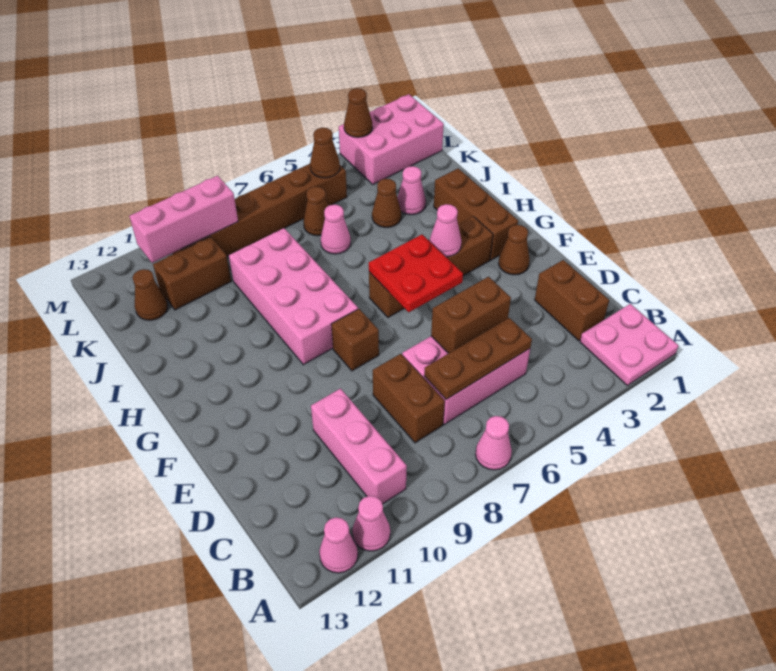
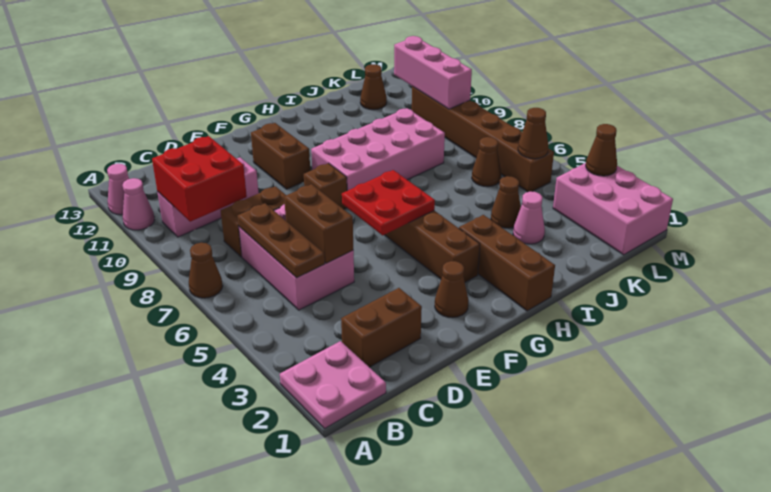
pink 1x1 cone [475,416,512,470] -> brown 1x1 cone [189,243,223,298]
none -> red 2x2 brick [152,136,247,222]
brown 1x3 brick [434,168,518,260] -> brown 1x3 brick turned to [459,215,555,311]
pink 1x1 cone [430,204,461,257] -> none
pink 1x1 cone [321,204,351,254] -> none
brown 1x2 brick [153,237,231,310] -> brown 1x2 brick moved to [251,123,310,189]

